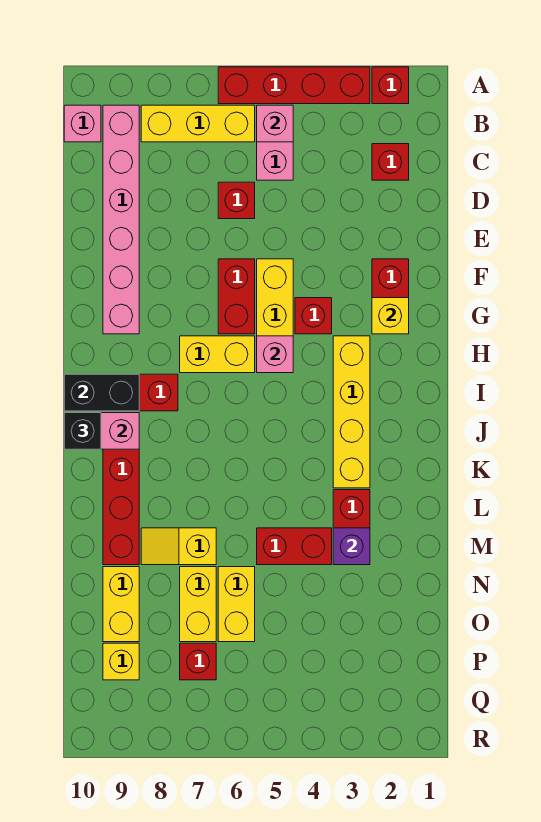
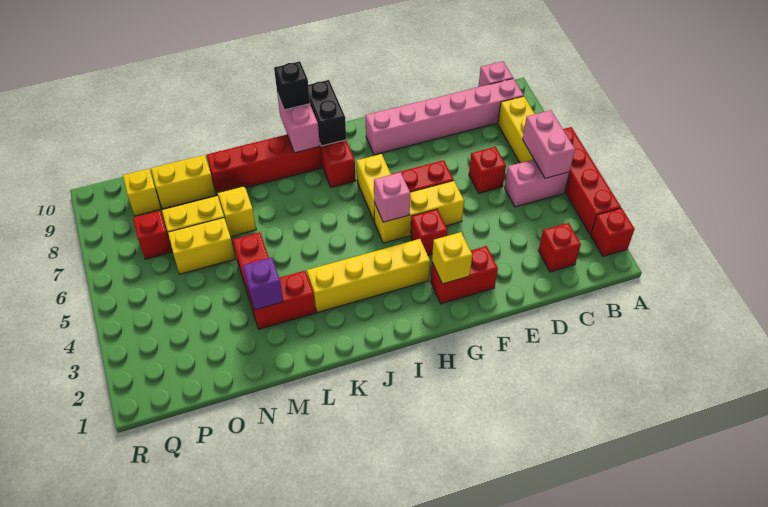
pink 1x1 brick [257,105,293,142] -> pink 1x2 brick [523,110,575,178]

